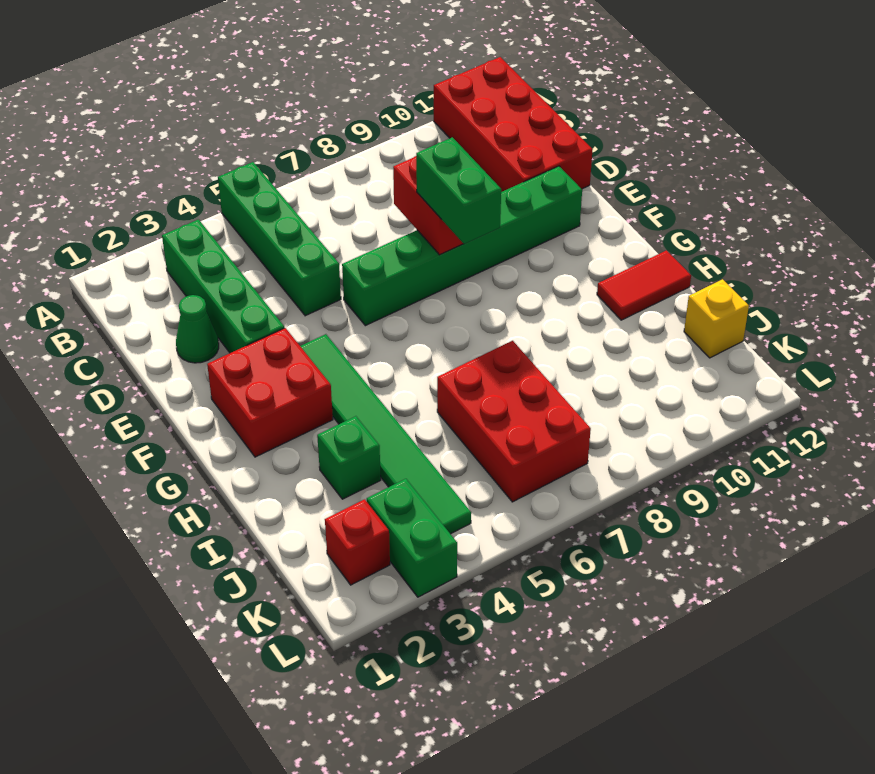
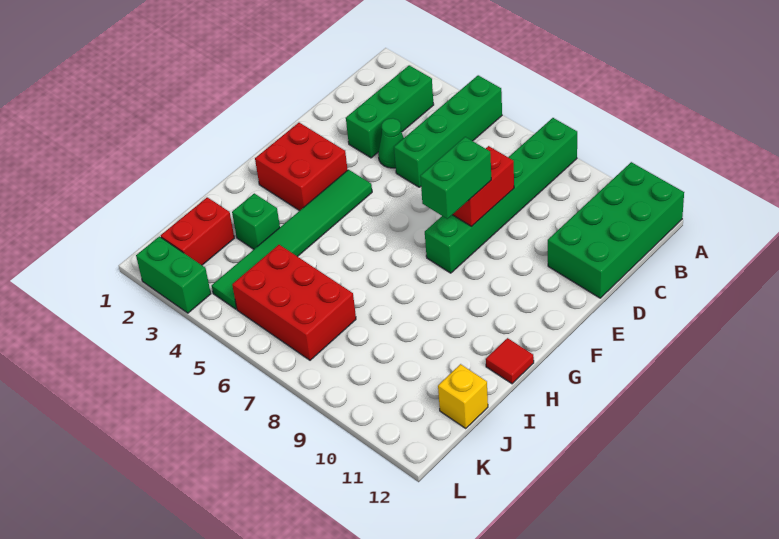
red 2x4 brick [434,57,593,192] -> green 2x4 brick [548,162,684,298]
green 1x4 brick [162,220,284,353] -> green 1x3 brick [346,65,434,158]
green 1x1 cone [176,295,219,363] -> green 1x1 cone moved to [378,118,404,168]
green 1x6 brick [342,166,582,326] -> green 1x6 brick turned to [425,118,577,273]
red 1x2 tile [597,251,691,320] -> red 1x1 tile [486,338,534,384]
red 2x3 brick [437,341,591,502] -> red 2x3 brick turned to [232,245,356,360]
red 1x1 brick [325,499,390,585] -> red 1x2 brick [161,197,234,265]
green 1x2 brick [367,479,457,597] -> green 1x2 brick turned to [136,236,211,313]

